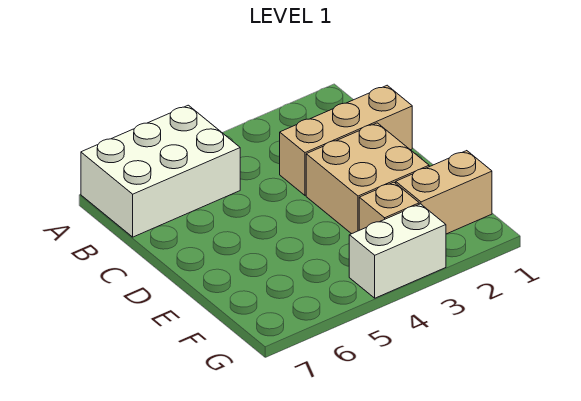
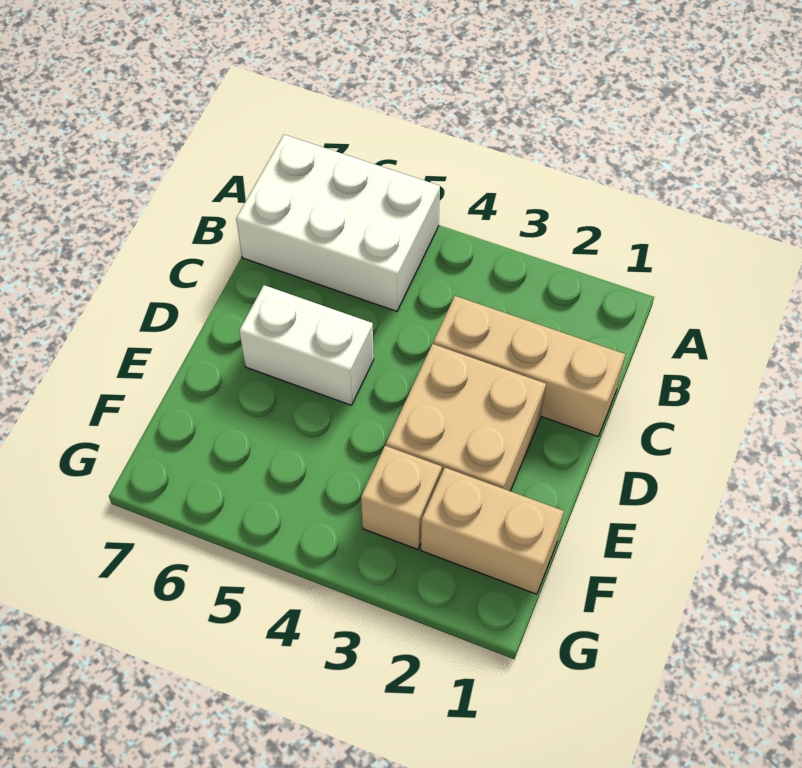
white 1x2 brick [349,204,446,298] -> white 1x2 brick moved to [239,285,374,405]

